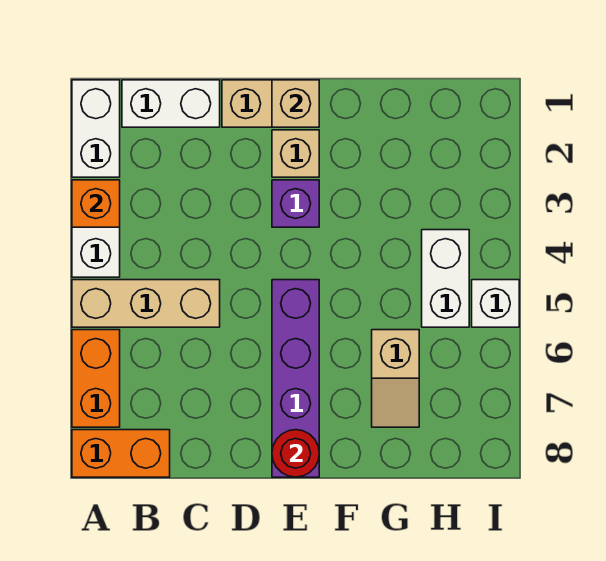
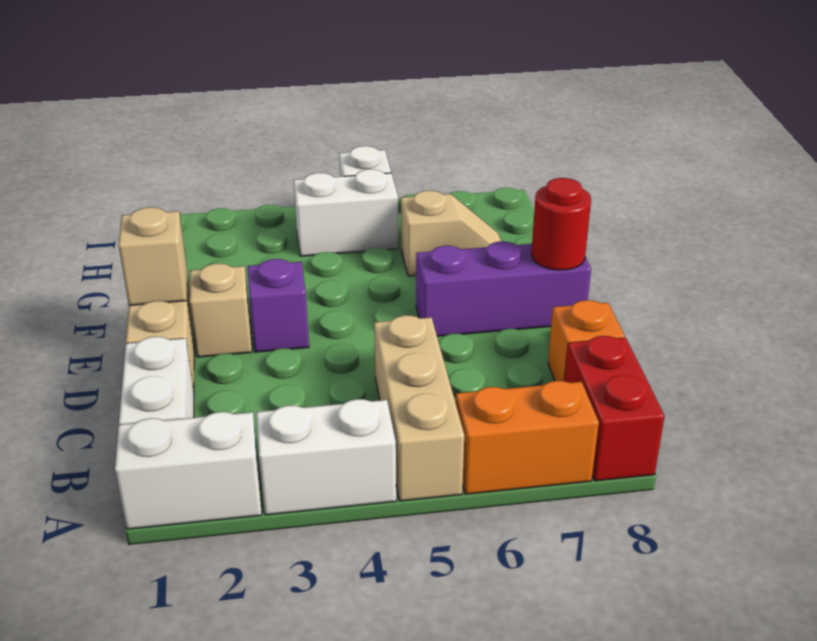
orange 1x1 brick [72,180,120,227] -> orange 1x1 brick moved to [548,300,625,381]
orange 1x2 brick [72,430,170,477] -> red 1x2 brick [564,336,665,481]
purple 1x4 brick [272,280,319,477] -> purple 1x3 brick [416,241,591,336]

